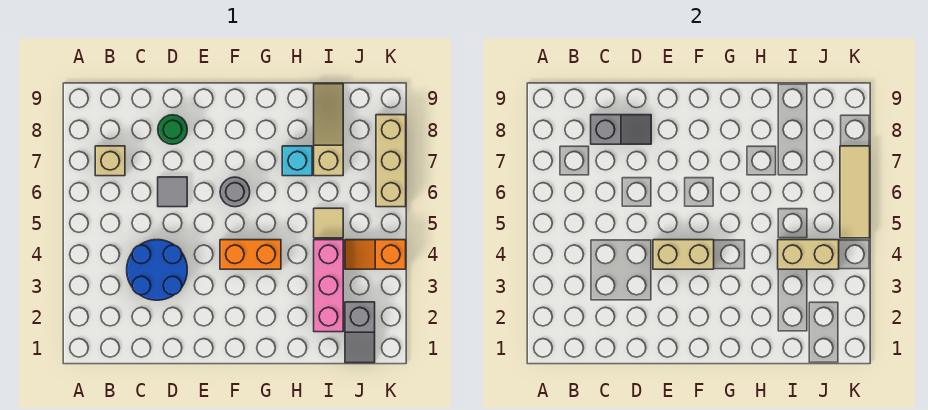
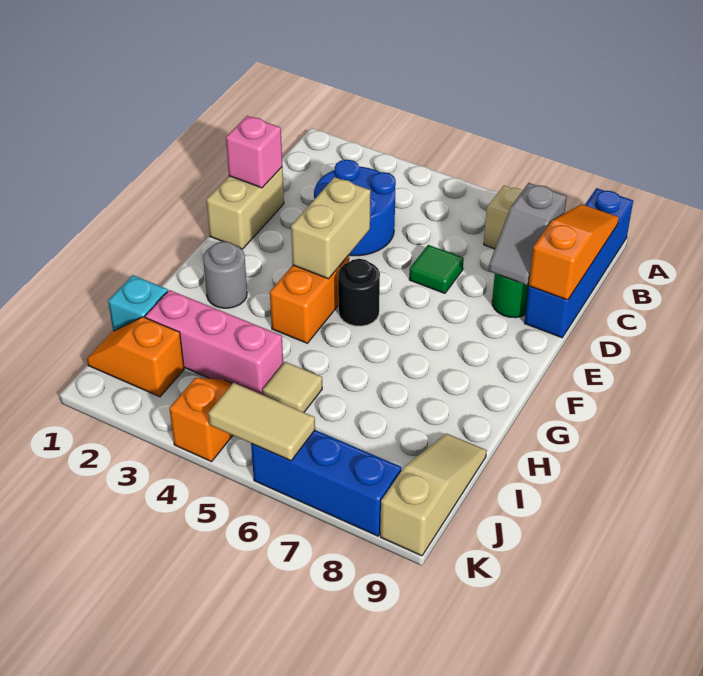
none -> blue 1x4 brick [524,188,633,338]
none -> orange 1x3 slope [529,204,619,300]
none -> pink 1x1 brick [226,116,282,188]
grey 1x1 tile [158,177,187,207] -> green 1x1 tile [409,245,464,293]
none -> black 1x1 round brick [338,259,380,326]
grey 1x1 round brick [220,177,250,207] -> grey 1x1 round brick moved to [203,241,247,308]
cyan 1x1 brick [282,146,312,176] -> cyan 1x1 brick moved to [108,275,168,332]
tan 1x2 brick [778,240,839,269] -> tan 1x2 brick moved to [206,167,284,249]
tan 1x3 slope [314,84,343,176] -> tan 1x3 slope turned to [380,433,487,556]
grey 1x2 slope [345,302,375,363] -> orange 1x2 slope [87,317,184,397]
tan 1x3 tile [840,146,870,238] -> tan 1x2 tile [208,383,315,461]
tan 1x3 brick [376,115,406,207] -> blue 1x3 brick [251,430,402,536]

